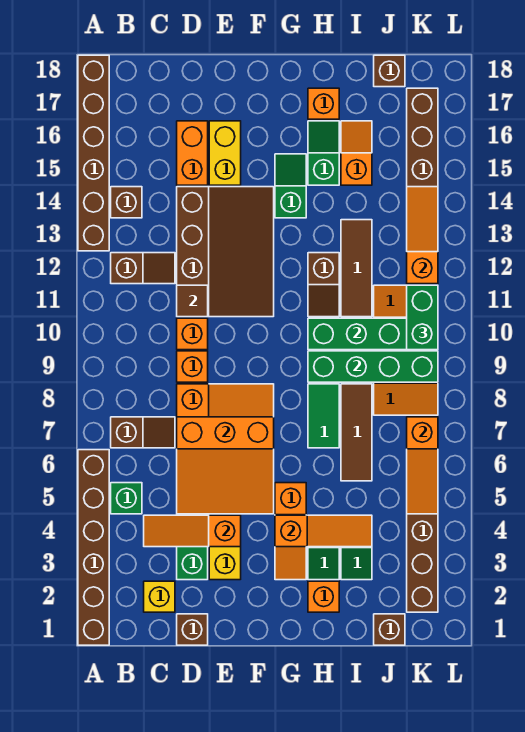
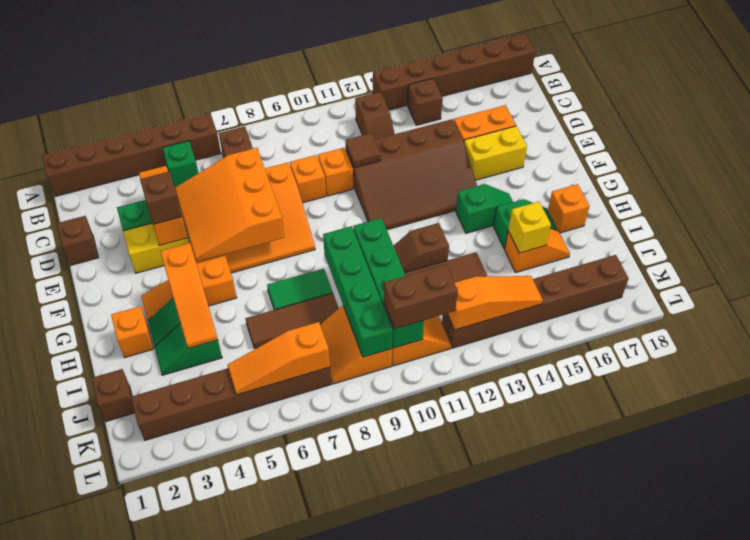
yellow 1x1 brick [144,581,175,612] -> yellow 1x1 brick moved to [508,202,551,253]
brown 1x1 brick [374,55,405,87] -> brown 1x1 brick moved to [140,171,182,225]
green 1x2 brick [407,285,438,350] -> brown 1x2 brick [384,265,458,329]

